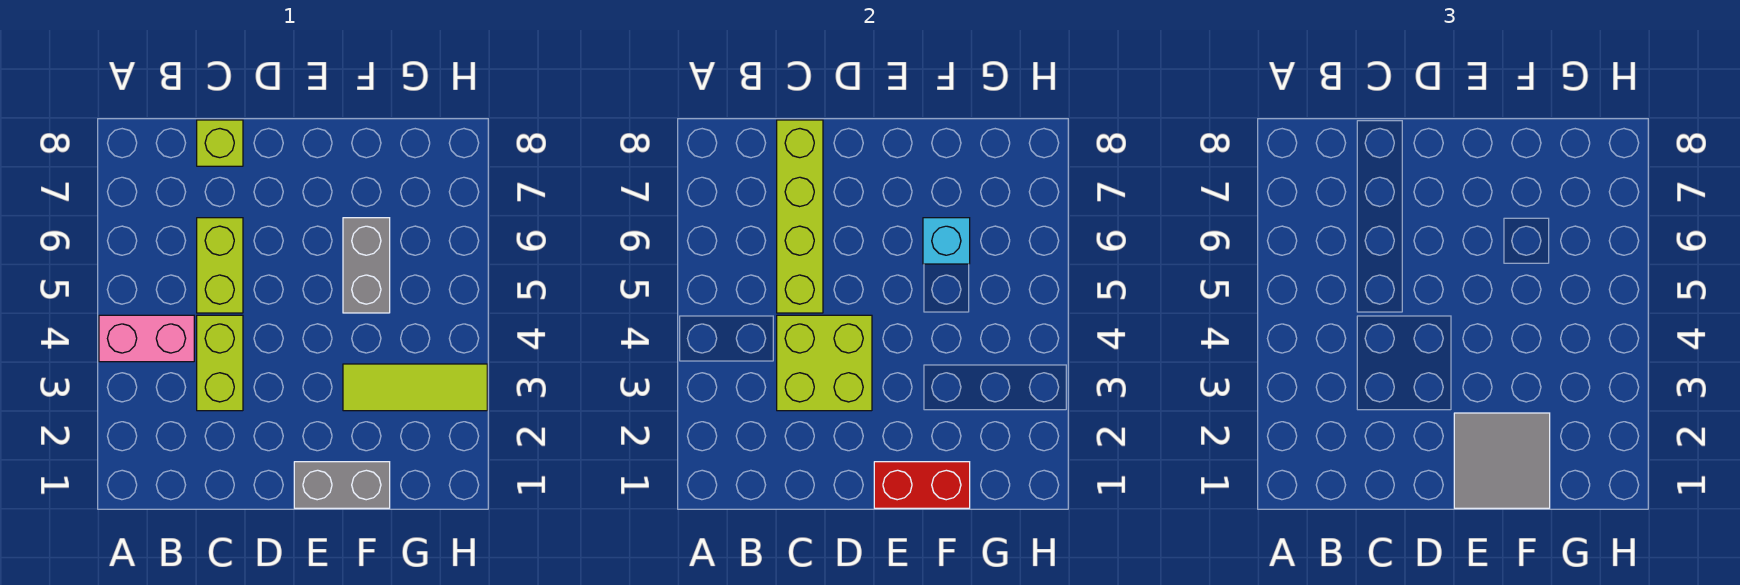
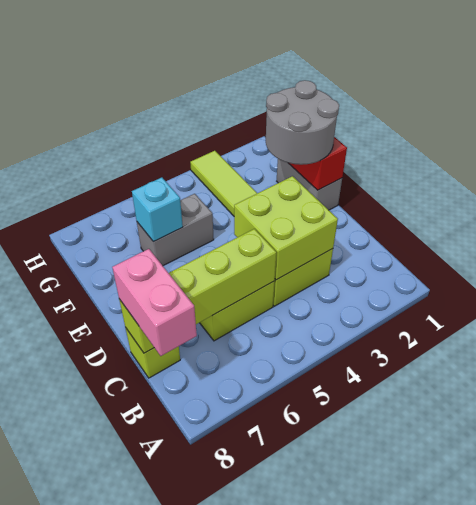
pink 1x2 brick [99,315,194,362] -> pink 1x2 brick moved to [112,249,197,356]
grey 2x2 tile [1454,413,1550,508] -> grey 2x2 round brick [266,80,339,165]

